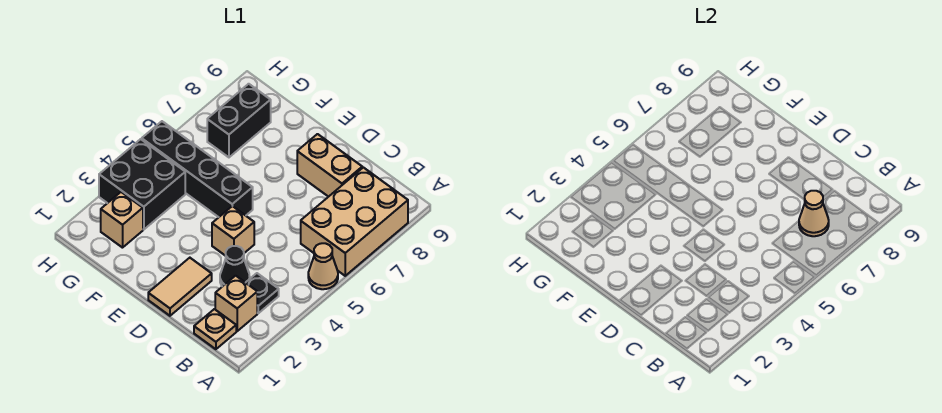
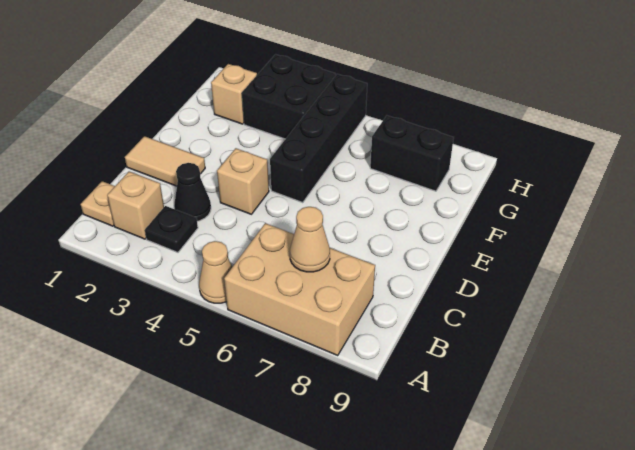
tan 1x2 brick [297,134,362,197] -> none

